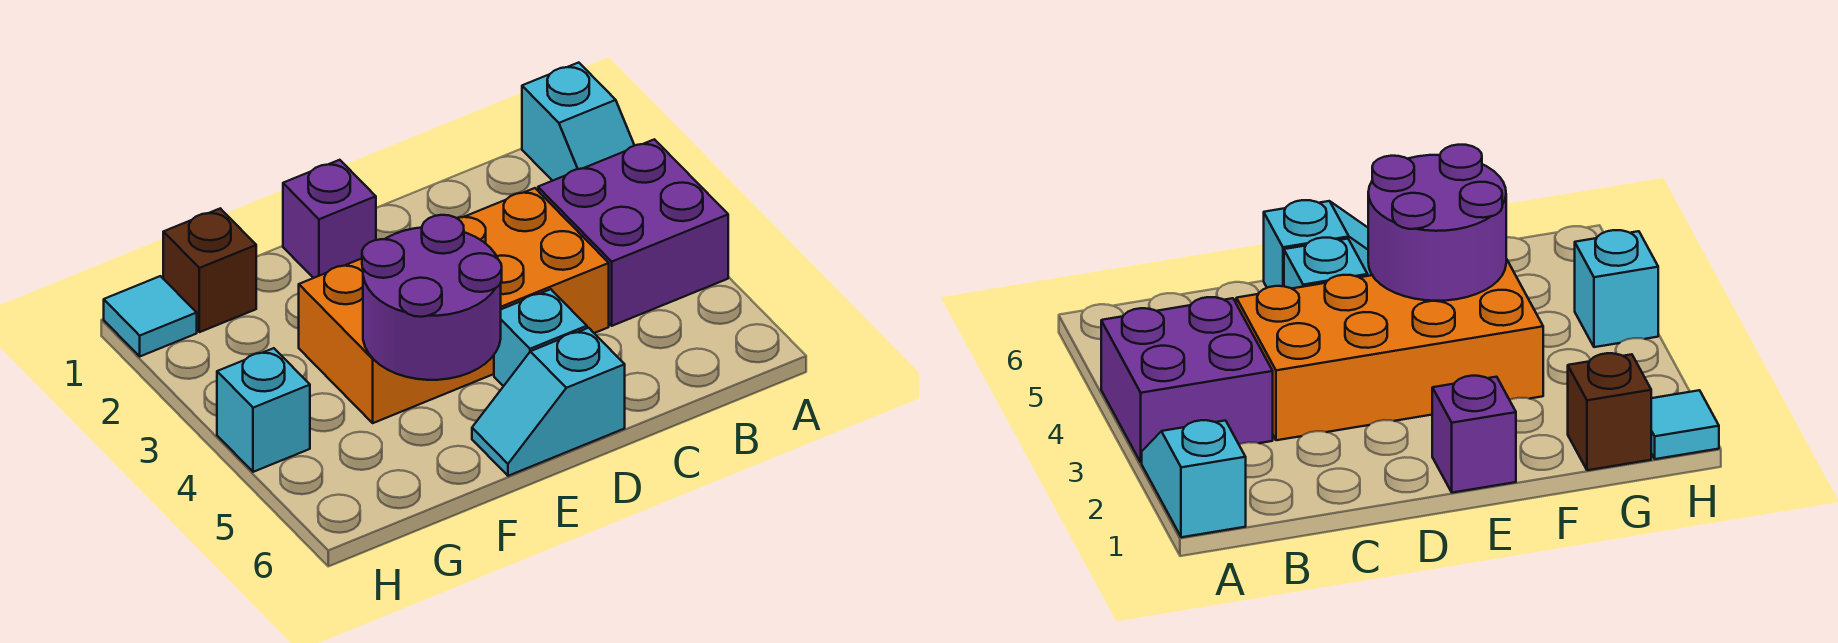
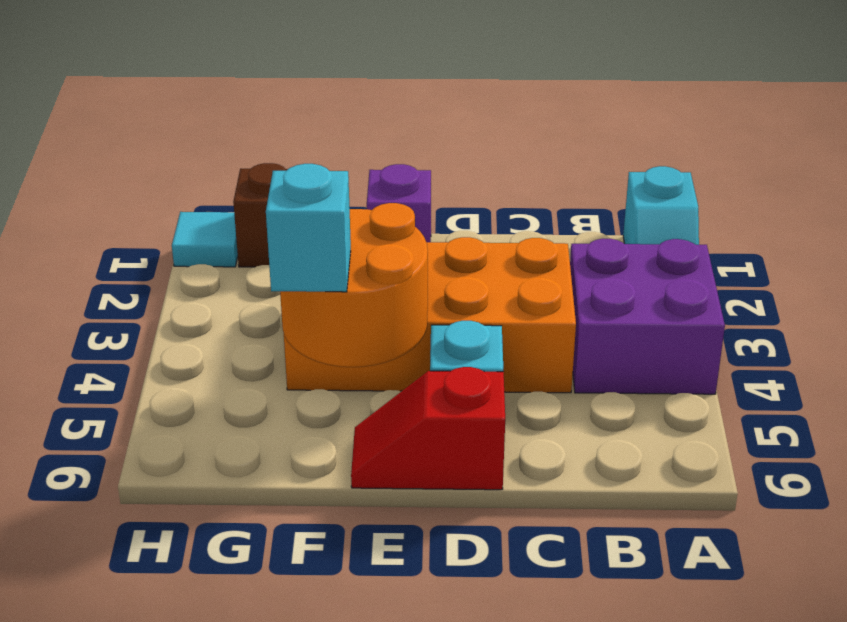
cyan 1x2 slope [472,328,625,476] -> red 1x2 slope [351,367,505,490]
purple 2x2 round brick [362,215,502,380] -> orange 2x2 round brick [280,203,428,367]
cyan 1x1 brick [217,348,310,472] -> cyan 1x1 brick moved to [266,164,351,292]

